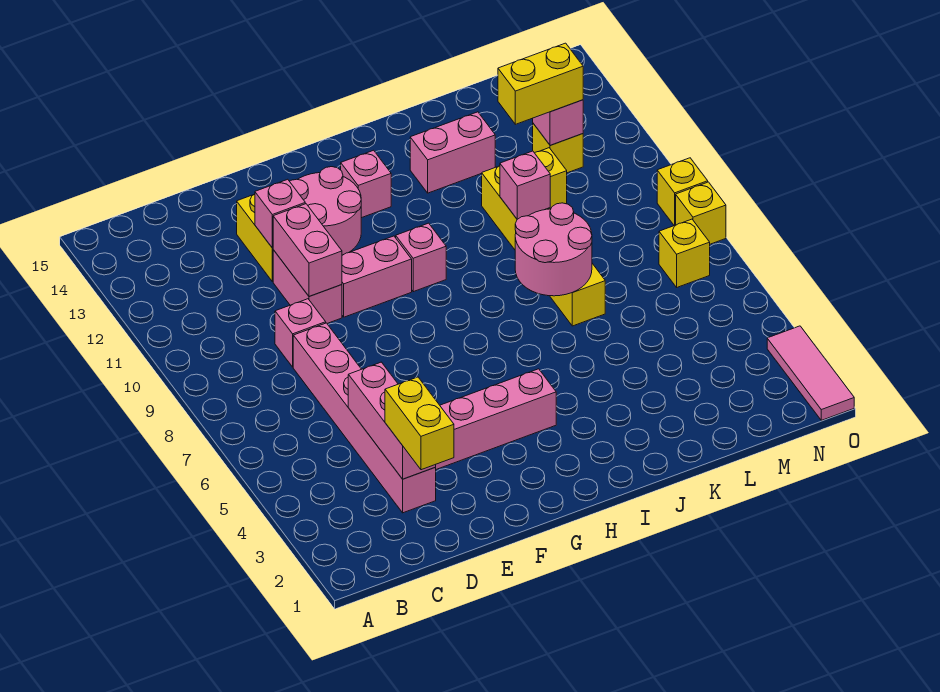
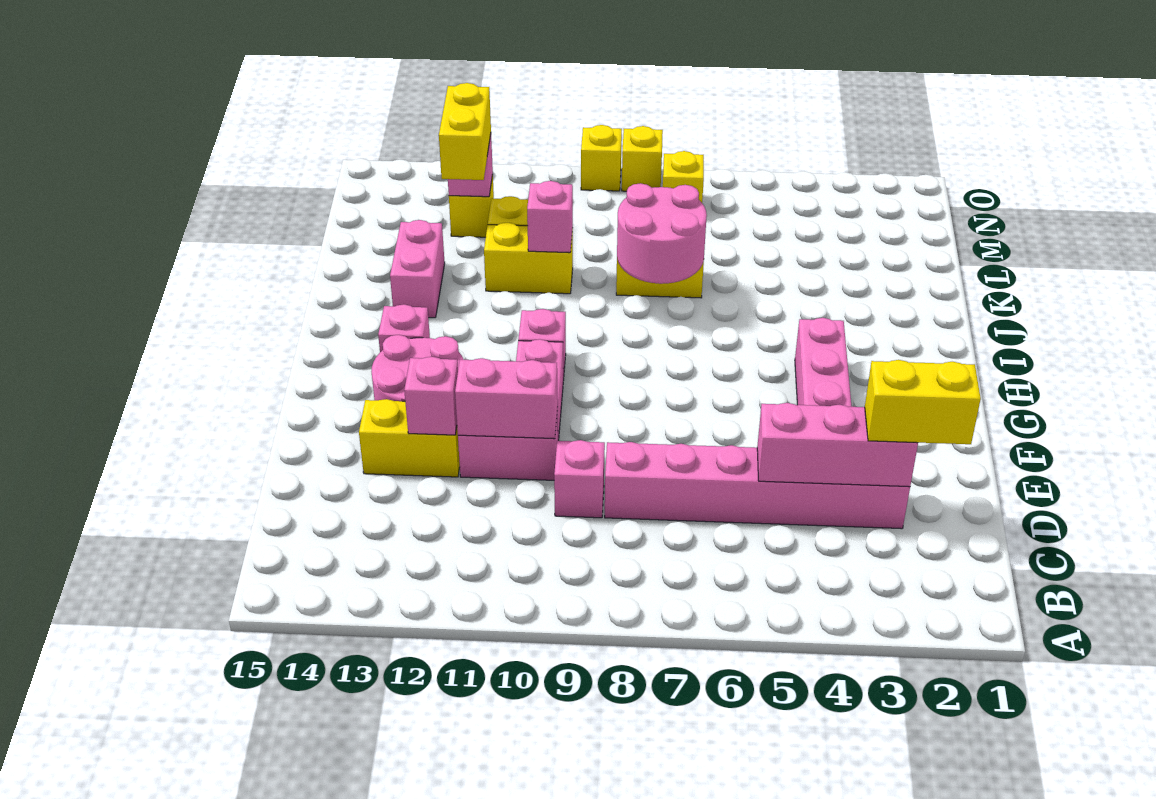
pink 1x3 tile [767,326,854,420] -> none

